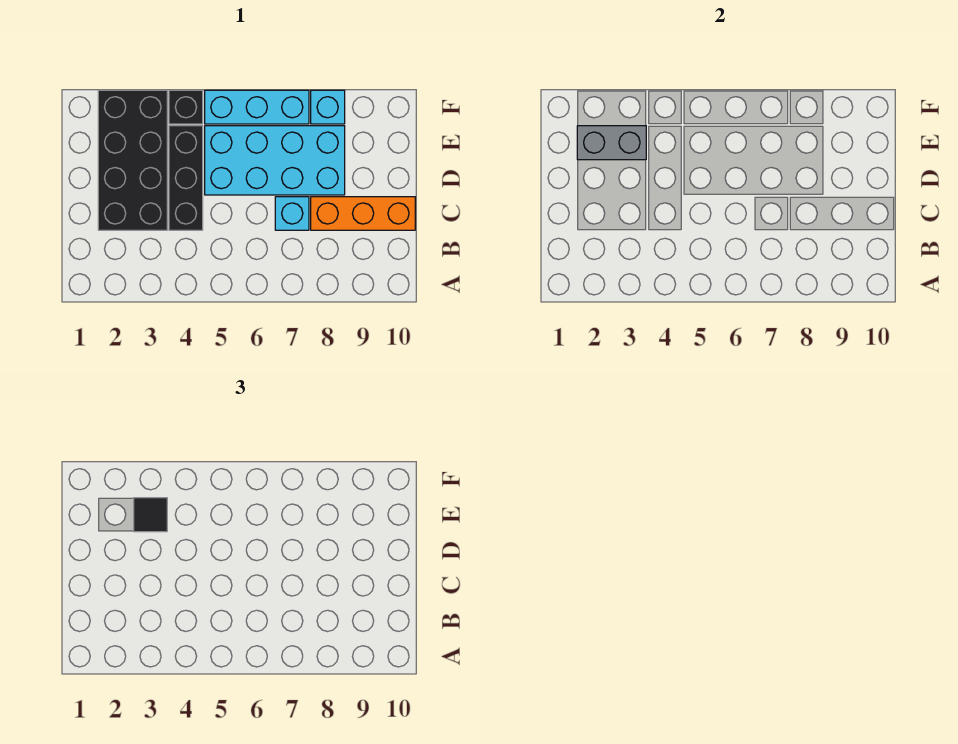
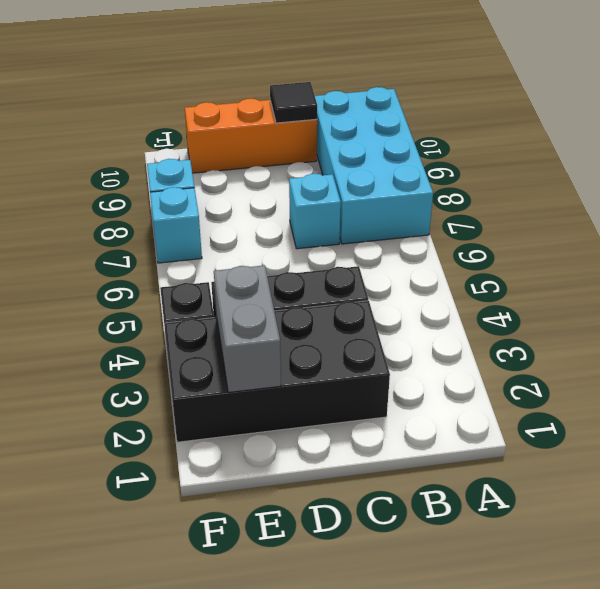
orange 1x3 brick [311,197,415,230] -> orange 1x3 brick turned to [185,99,317,173]
cyan 2x4 brick [205,126,345,195] -> cyan 2x4 brick moved to [315,87,433,244]
black 1x1 tile [134,498,167,532] -> black 1x1 tile moved to [270,82,317,123]
cyan 1x3 brick [205,90,309,124] -> cyan 1x1 brick [150,187,202,263]

